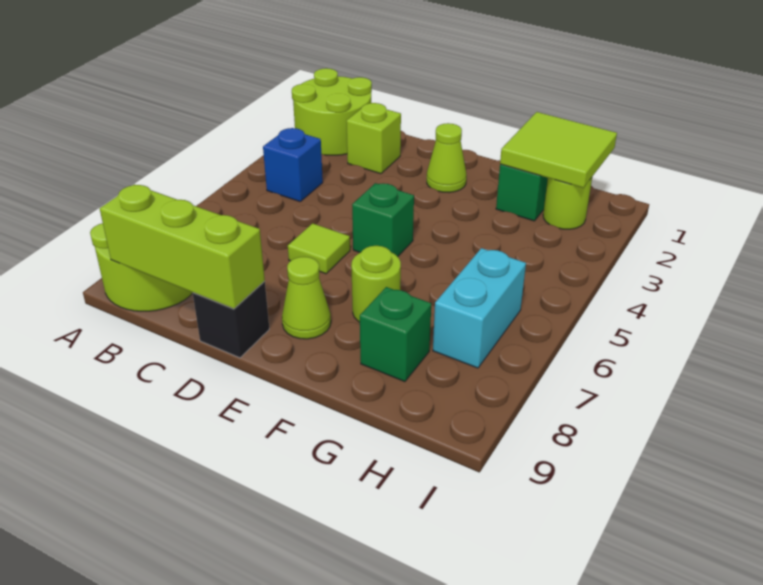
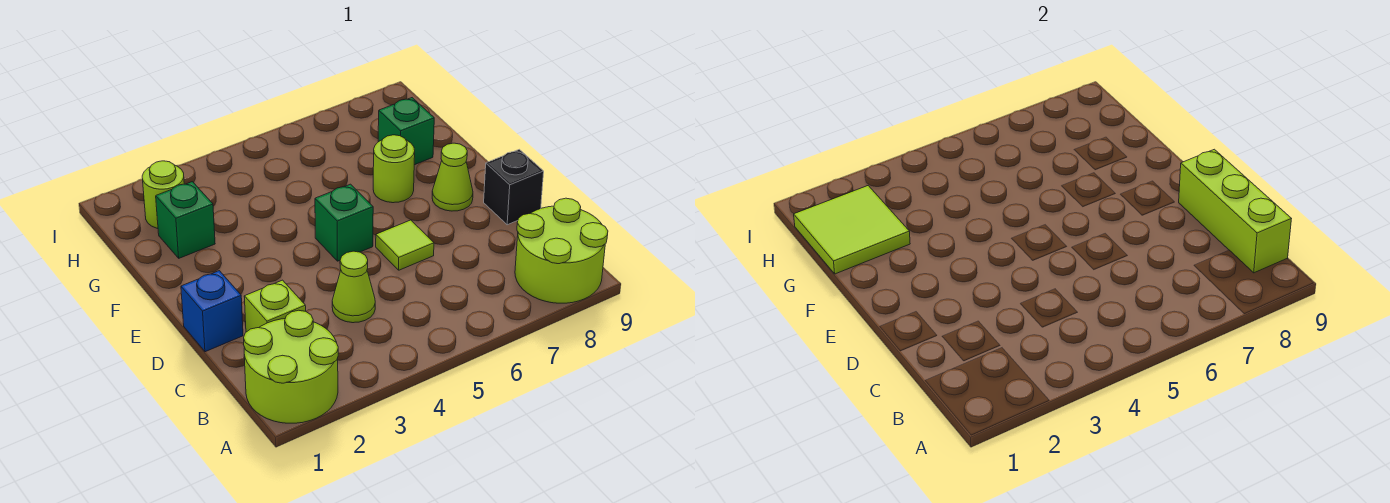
blue 1x1 brick [263,128,323,202] -> blue 1x1 brick moved to [181,271,243,352]
lime 1x1 cone [427,123,467,193] -> lime 1x1 cone moved to [332,251,375,323]
cyan 1x2 brick [433,248,526,368] -> none

